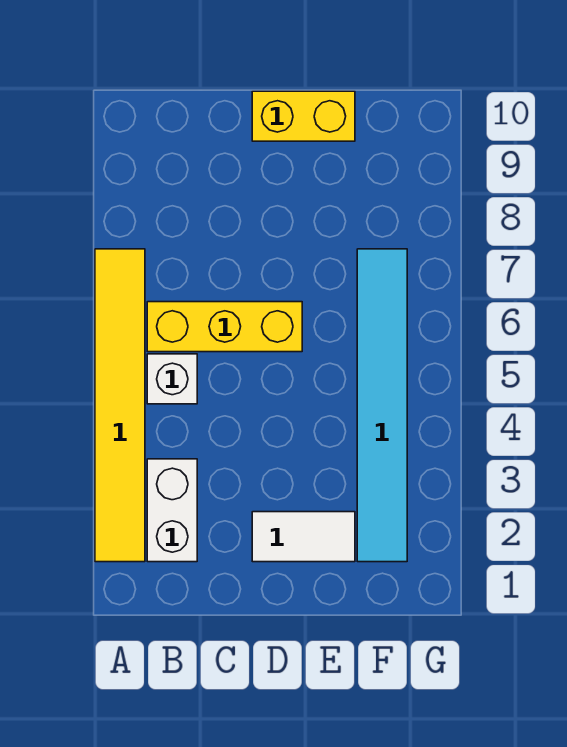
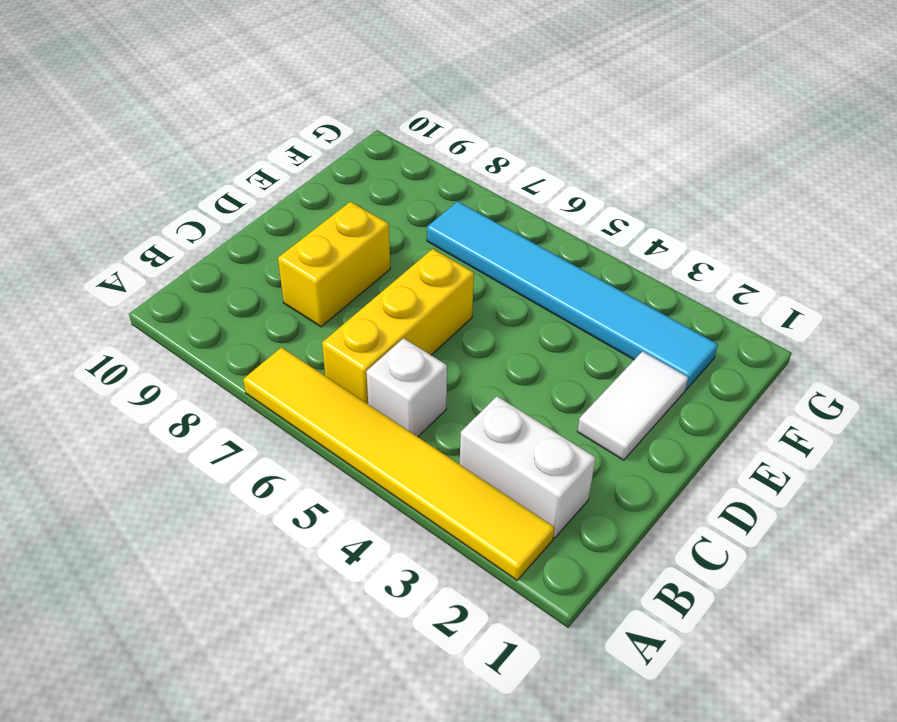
yellow 1x2 brick [252,91,355,141] -> yellow 1x2 brick moved to [278,202,390,327]

